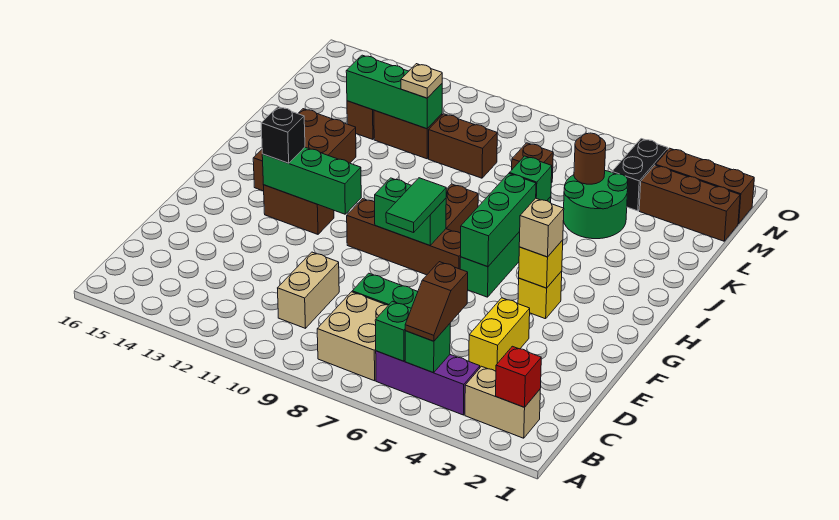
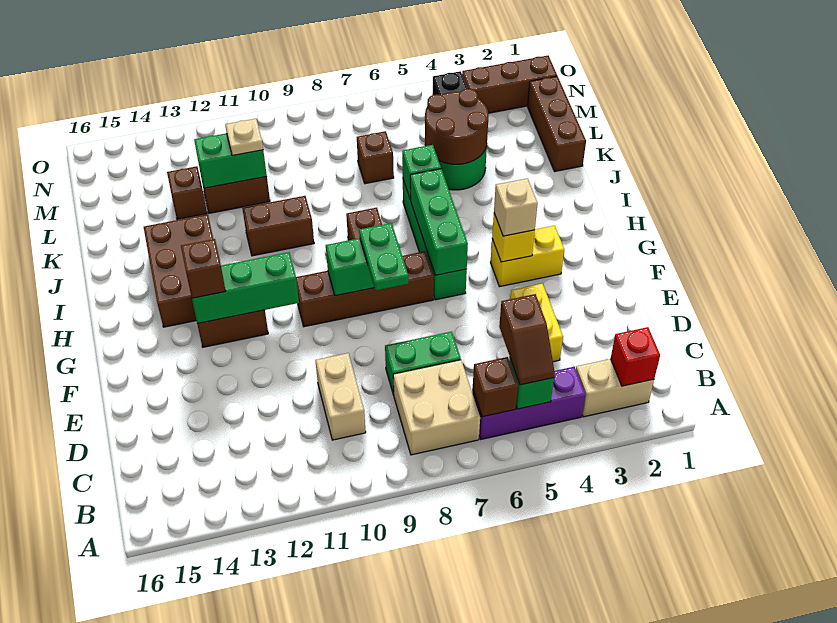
green 1x1 brick [375,301,411,361] -> brown 1x1 brick [473,357,518,417]
green 1x2 tile [386,178,446,233] -> green 1x2 plate [359,223,408,290]
yellow 1x1 brick [518,271,562,319] -> yellow 1x2 brick [491,226,564,287]
black 1x1 brick [261,107,305,163] -> brown 1x1 brick [181,239,226,298]
brown 1x1 round brick [574,133,606,184] -> brown 2x2 round brick [425,89,488,164]
brown 1x2 brick [429,114,497,178] -> brown 1x2 brick moved to [242,196,314,256]
green 1x3 brick [346,55,442,129] -> green 1x2 brick [194,133,267,188]
brown 1x3 brick [639,165,740,241] -> brown 1x3 brick turned to [528,76,586,172]

